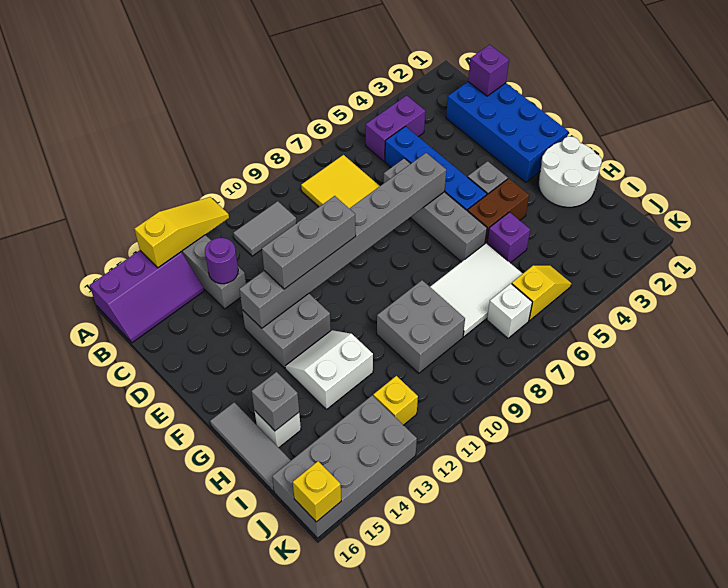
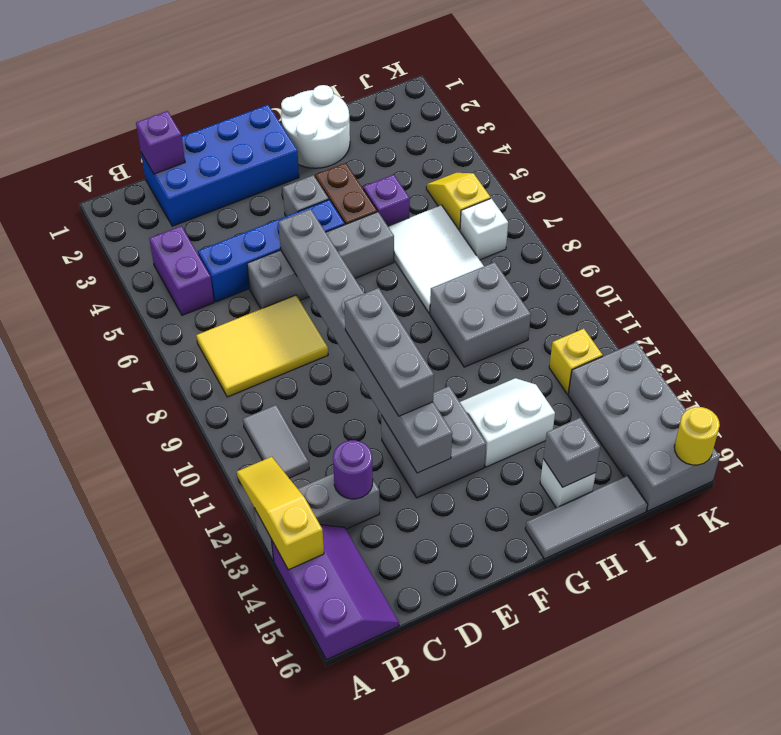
white 2x2 slope [285,330,373,410] -> white 2x2 slope turned to [460,378,555,467]
yellow 1x1 brick [293,461,341,522] -> yellow 1x1 round brick [674,407,720,465]

